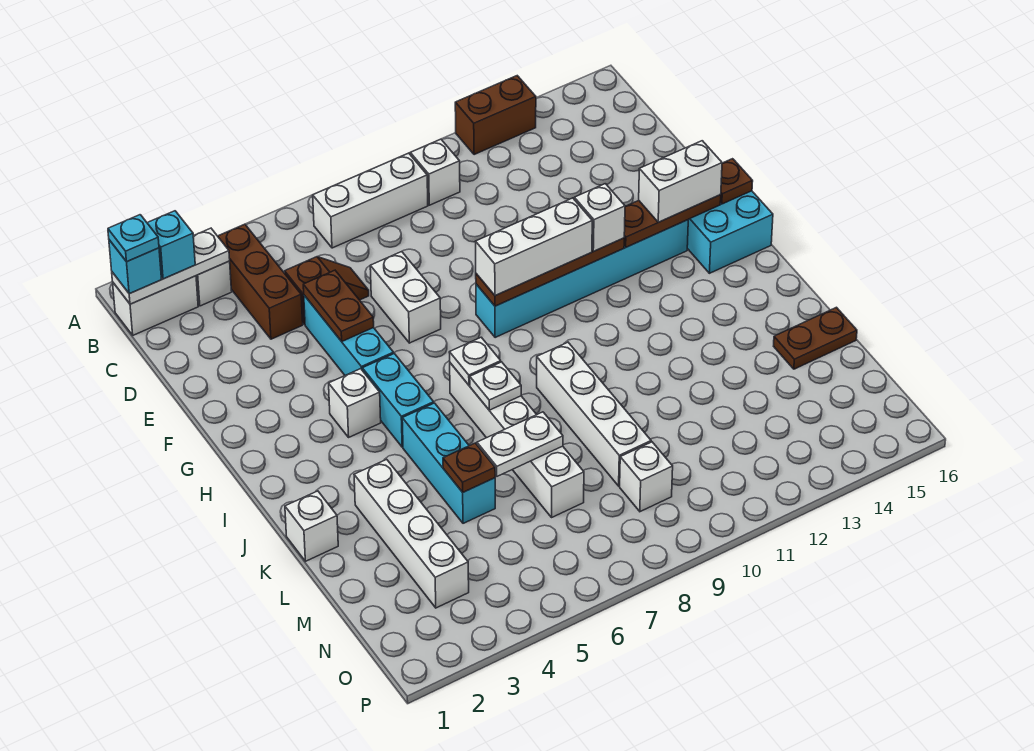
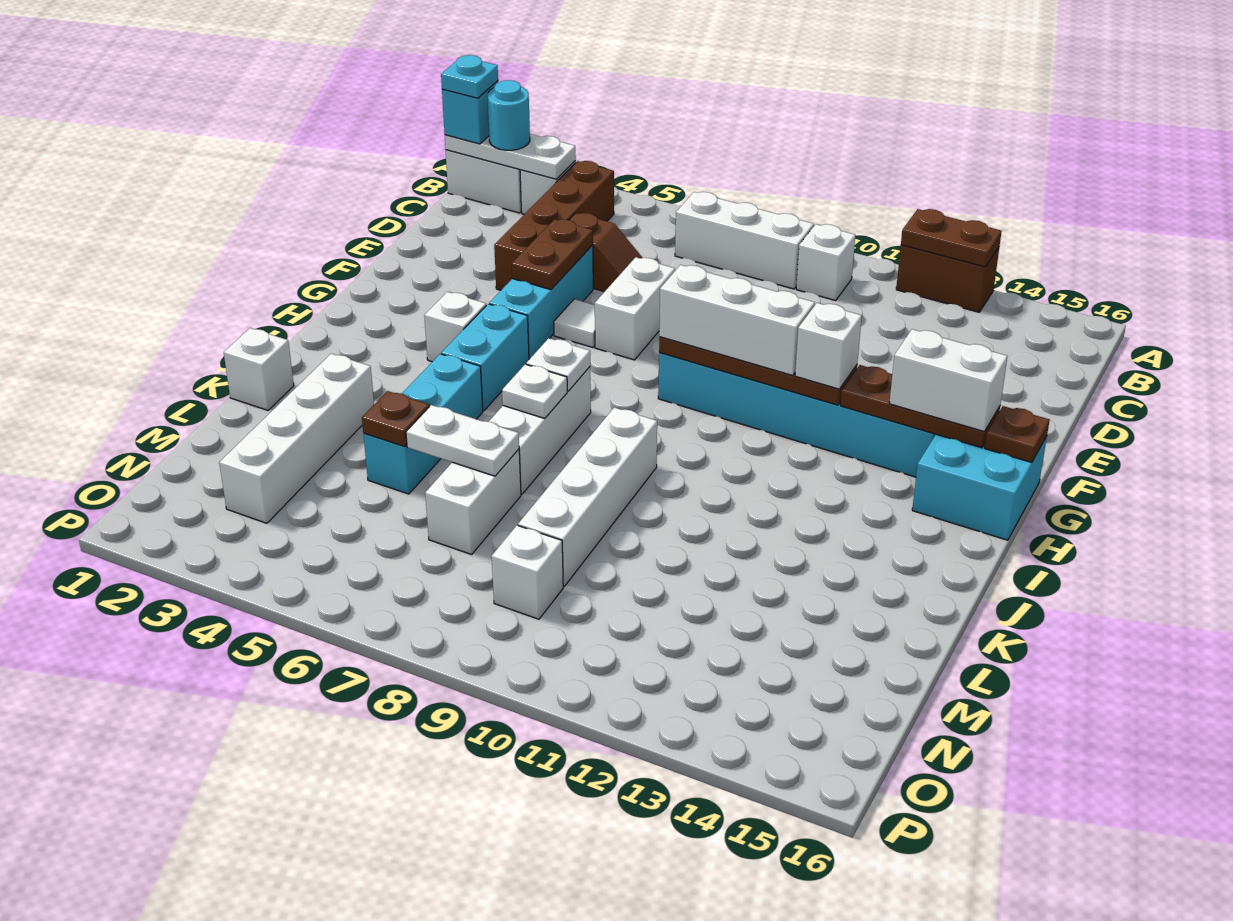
cyan 1x1 brick [148,211,195,279] -> cyan 1x1 round brick [487,80,530,150]
brown 1x3 brick [218,224,303,339] -> brown 1x4 brick [494,161,614,290]
none -> white 1x1 tile [554,299,595,347]
brown 1x2 plate [774,307,857,369] -> brown 1x2 plate moved to [901,209,1002,267]

